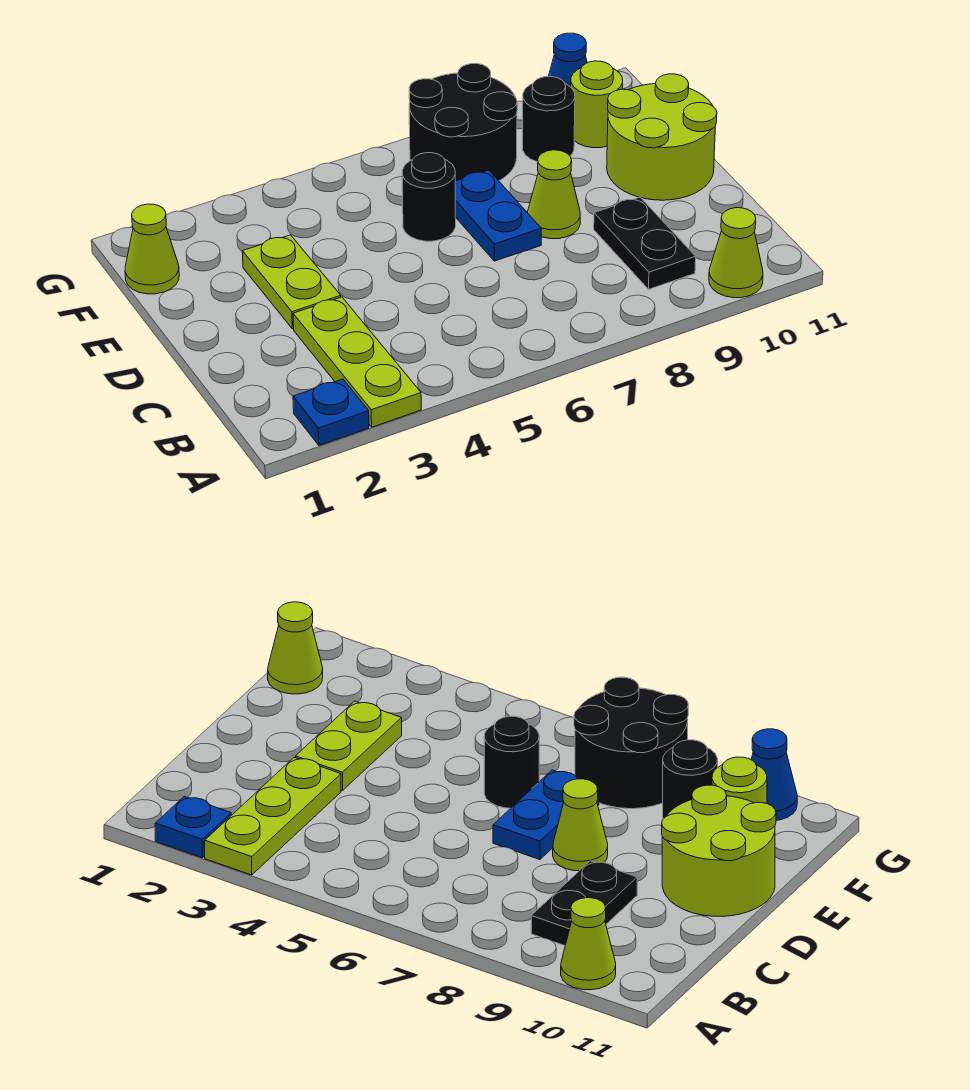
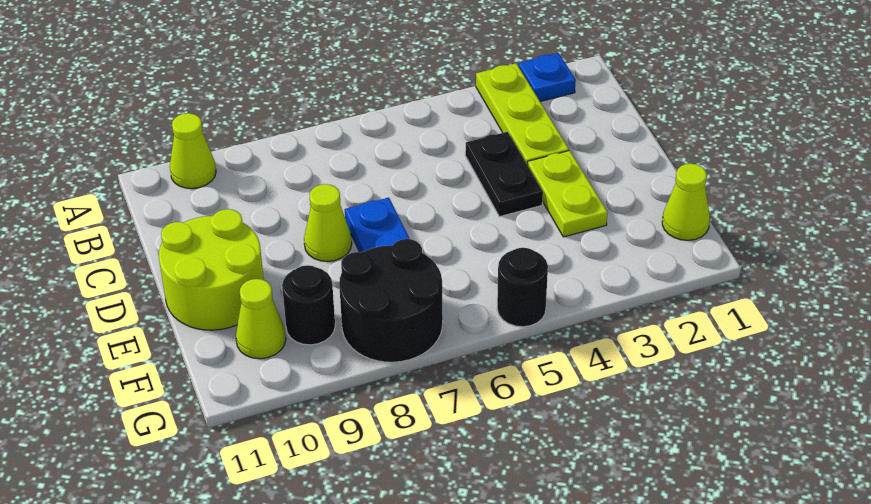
black 1x2 plate [594,197,696,289] -> black 1x2 plate moved to [465,132,543,217]
black 1x1 round brick [402,153,456,241] -> black 1x1 round brick moved to [497,248,548,327]
lime 1x1 round brick [571,61,623,148] -> lime 1x1 cone [236,279,286,359]
blue 1x1 cone [549,33,587,87] -> none

